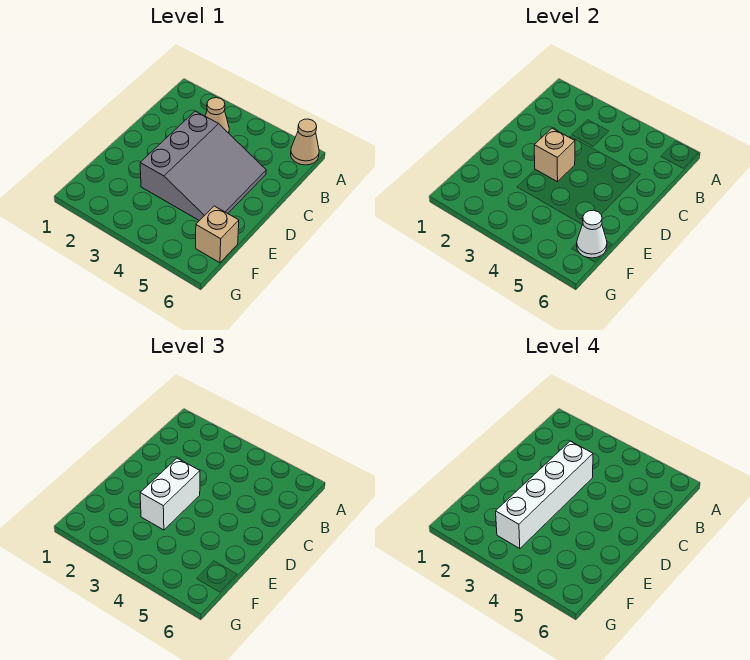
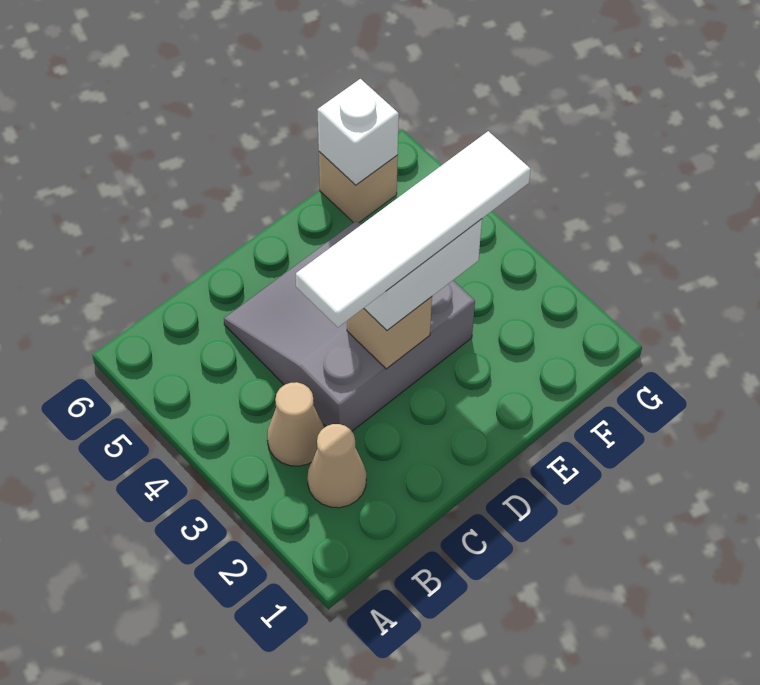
tan 1x1 cone [291,119,319,165] -> tan 1x1 cone moved to [307,424,366,508]
white 1x4 brick [496,441,593,549] -> white 1x4 tile [296,131,531,327]
white 1x1 cone [577,210,607,258] -> white 1x1 brick [317,79,399,185]

